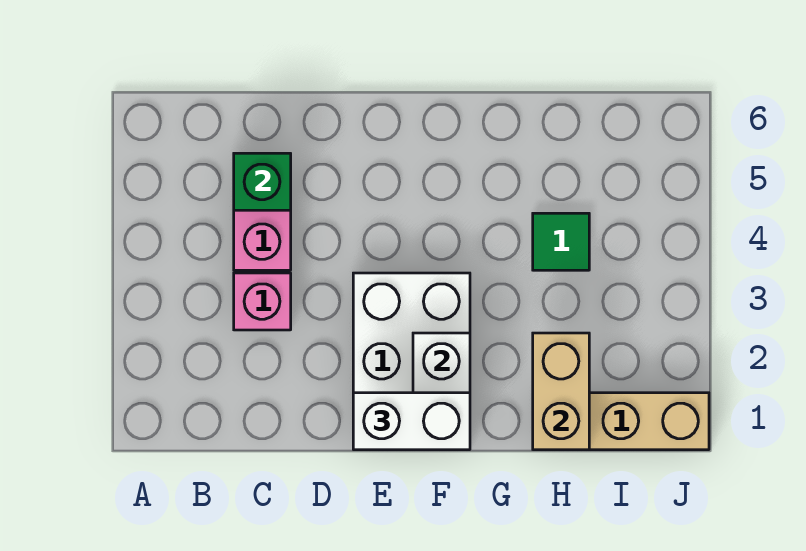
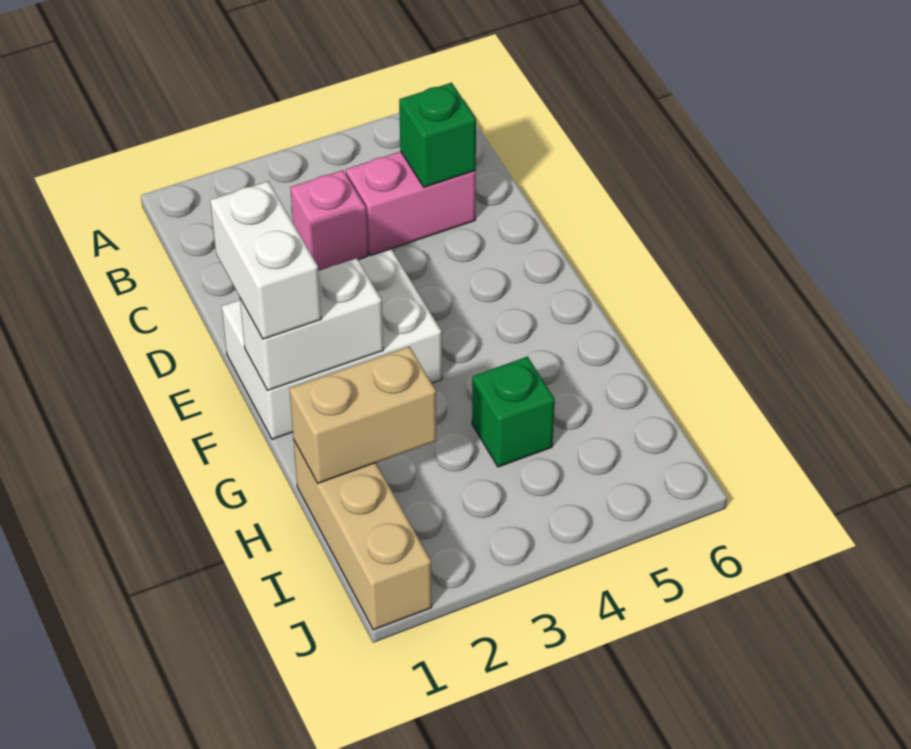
green 1x1 tile [533,213,589,270] -> green 1x1 brick [472,357,555,467]

